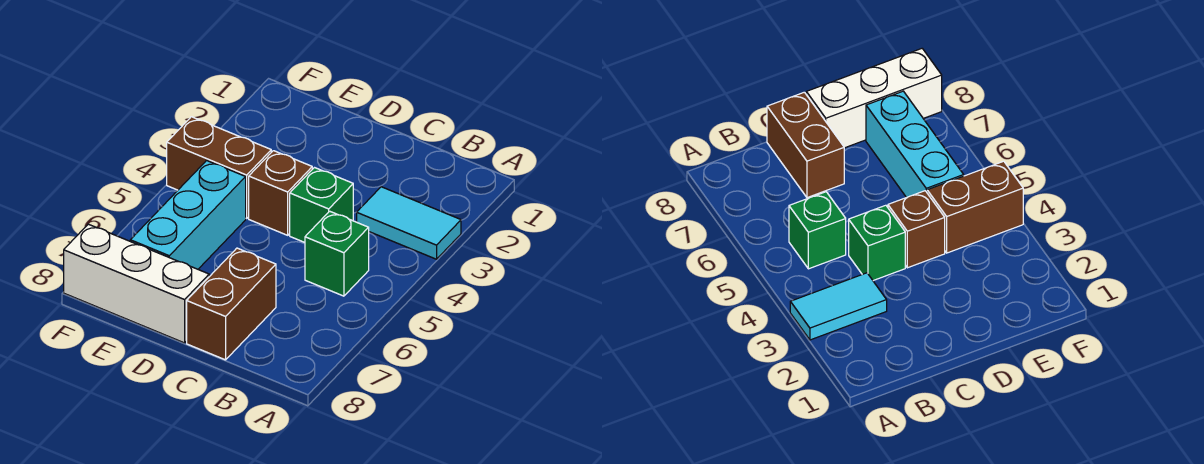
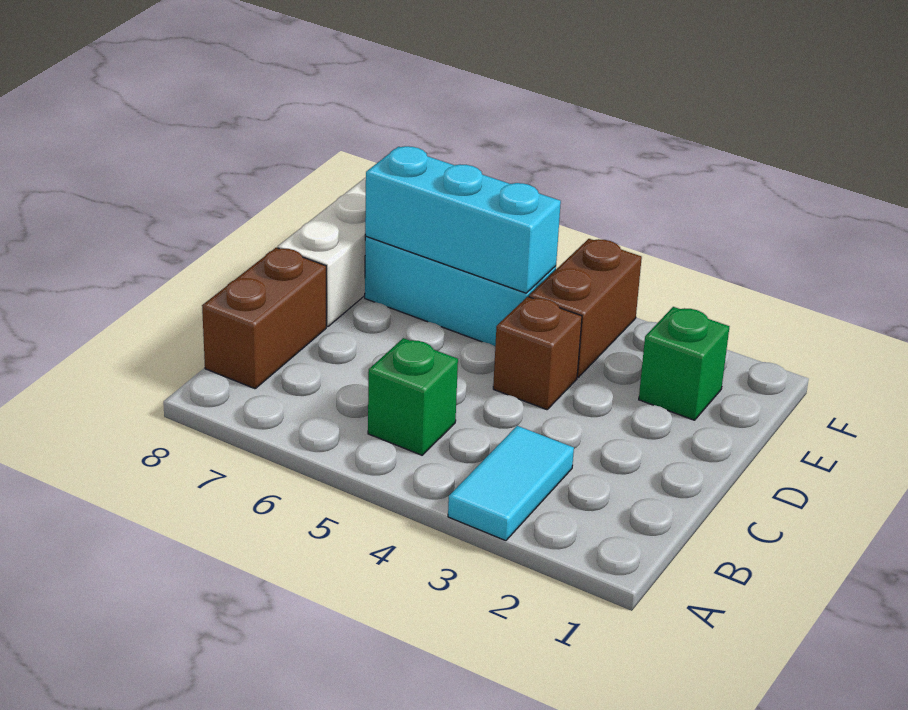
green 1x1 brick [290,168,353,242] -> green 1x1 brick moved to [639,307,729,420]
brown 1x2 brick [187,248,276,360] -> brown 1x2 brick turned to [202,248,326,389]
none -> cyan 1x3 brick [365,146,561,293]

